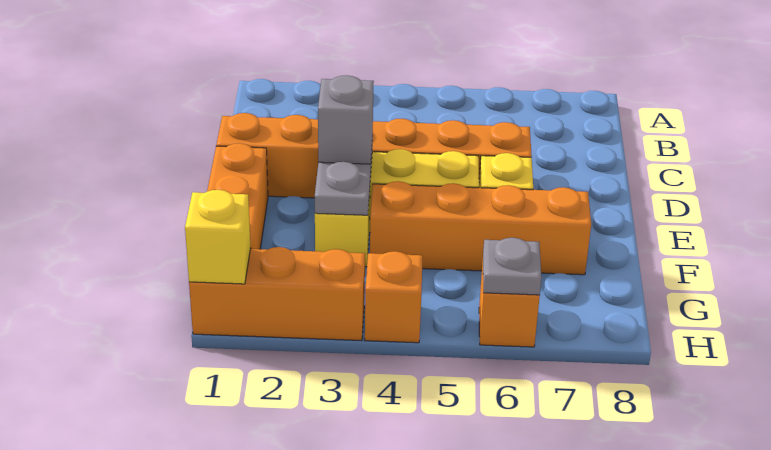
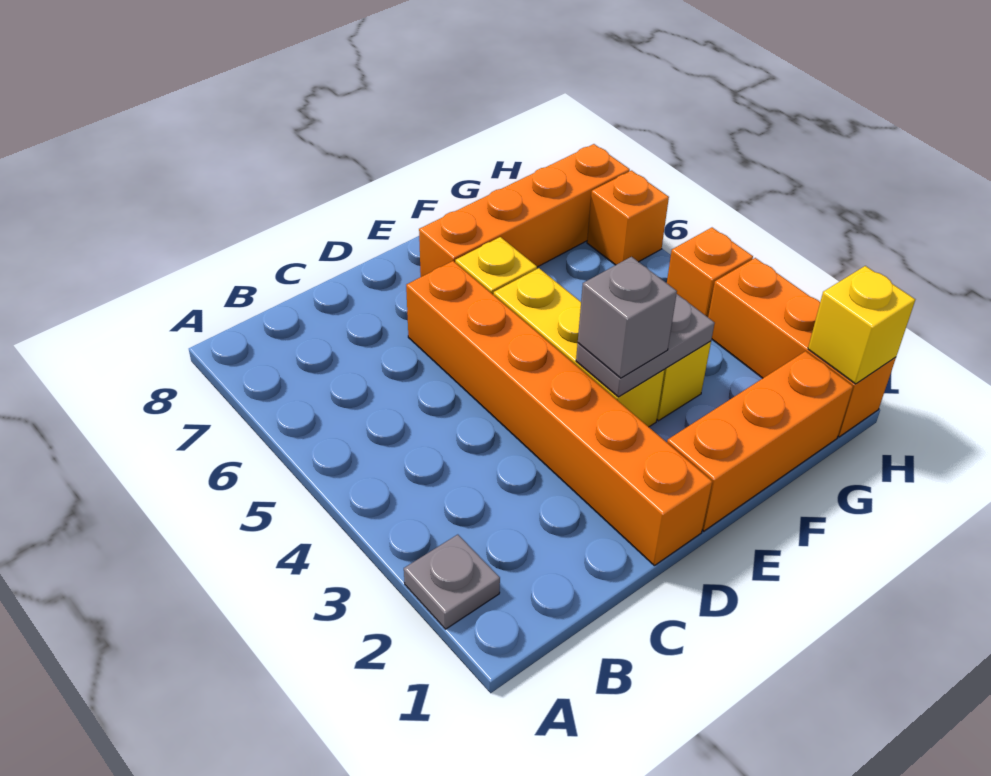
orange 1x4 brick [370,181,591,275] -> orange 1x4 brick turned to [419,144,630,277]
grey 1x1 plate [483,238,542,295] -> grey 1x1 plate moved to [404,535,500,629]

